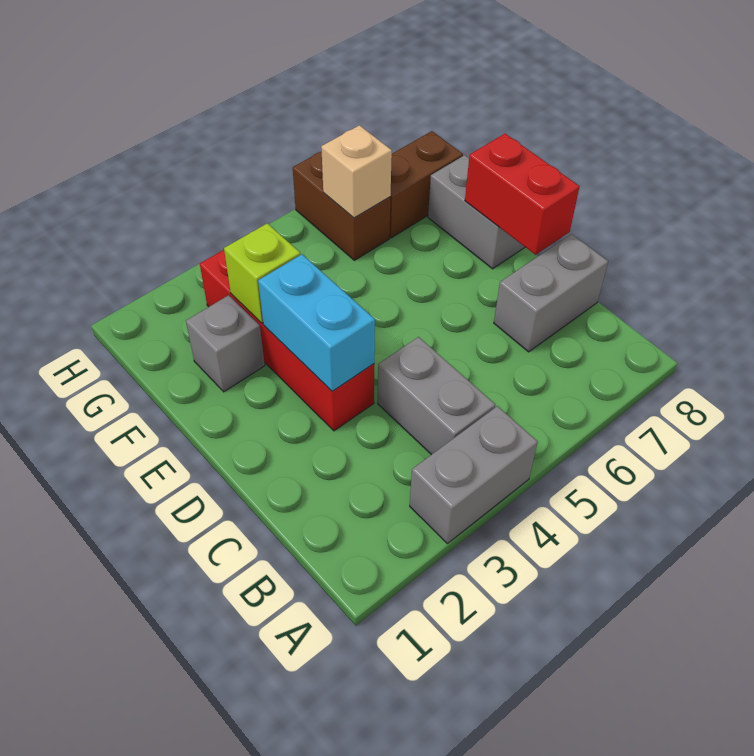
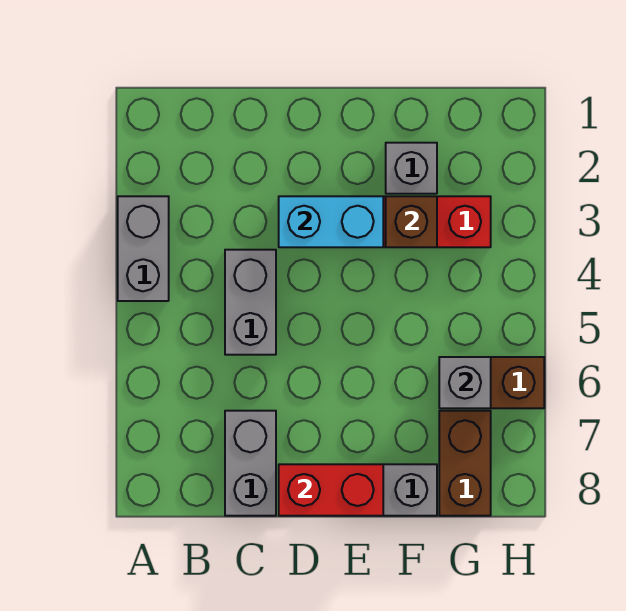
grey 1x2 brick [378,337,495,455] -> grey 1x2 brick turned to [225,250,276,355]
lime 1x1 brick [224,223,300,323] -> brown 1x1 brick [386,196,437,247]
tan 1x1 brick [321,125,392,218] -> grey 1x1 brick [439,357,491,408]

